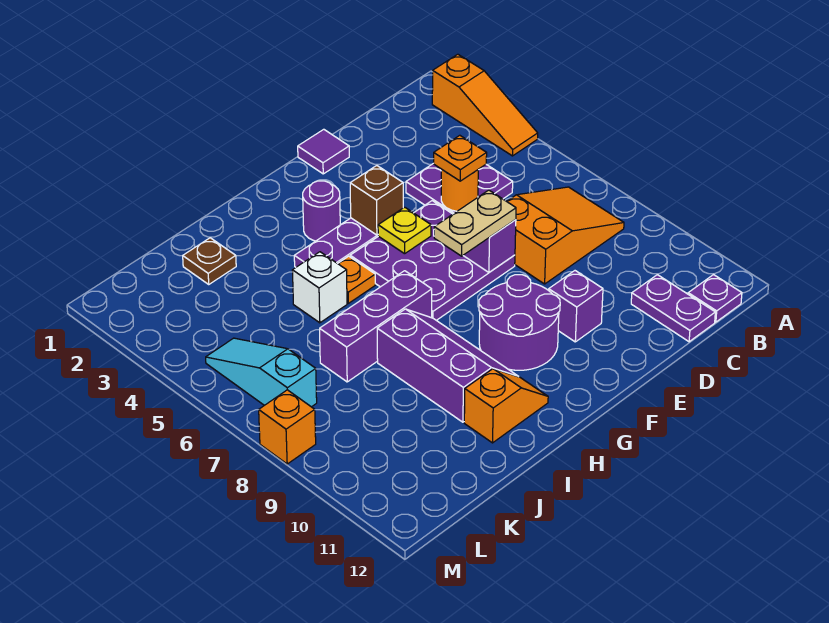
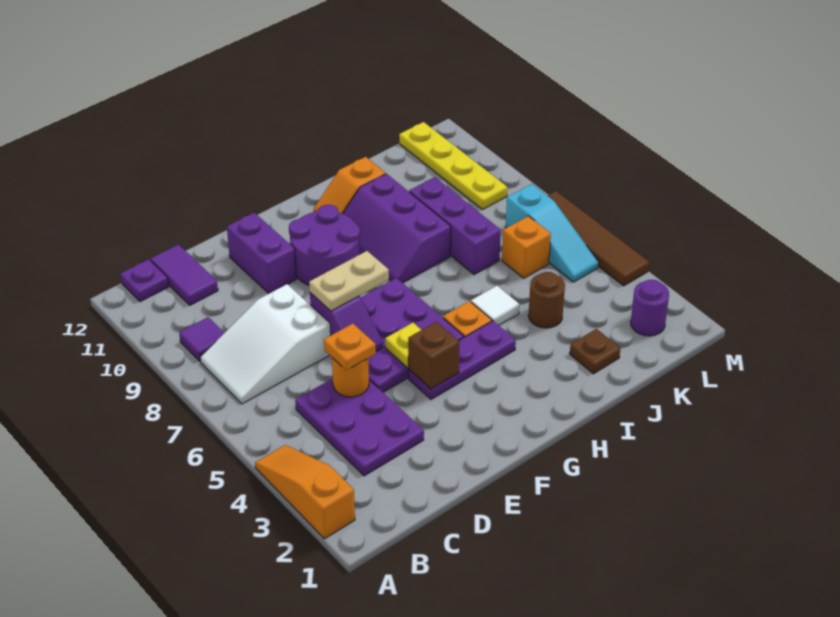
orange 2x3 slope [507,187,624,284] -> white 2x3 slope [200,284,331,404]
purple 2x2 plate [406,163,513,214] -> purple 2x3 plate [295,378,424,476]
purple 1x2 plate [631,275,715,342] -> purple 1x2 tile [151,245,218,305]
purple 1x1 tile [298,129,349,174] -> purple 1x1 tile moved to [179,317,224,361]
purple 1x1 brick [549,271,603,342] -> purple 1x2 brick [227,213,296,293]
purple 1x1 round brick [303,181,340,241] -> purple 1x1 round brick moved to [631,280,669,336]
purple 1x3 brick [320,271,432,382] -> purple 1x3 brick turned to [409,177,501,275]
white 1x1 brick [292,252,347,323] -> white 1x1 tile [471,286,519,325]
none -> brown 1x1 round brick [528,272,565,328]
none -> yellow 1x4 plate [399,122,507,210]
none -> brown 1x4 tile [548,191,649,286]
orange 1x1 brick [259,390,316,464] -> orange 1x1 brick moved to [502,216,551,278]

